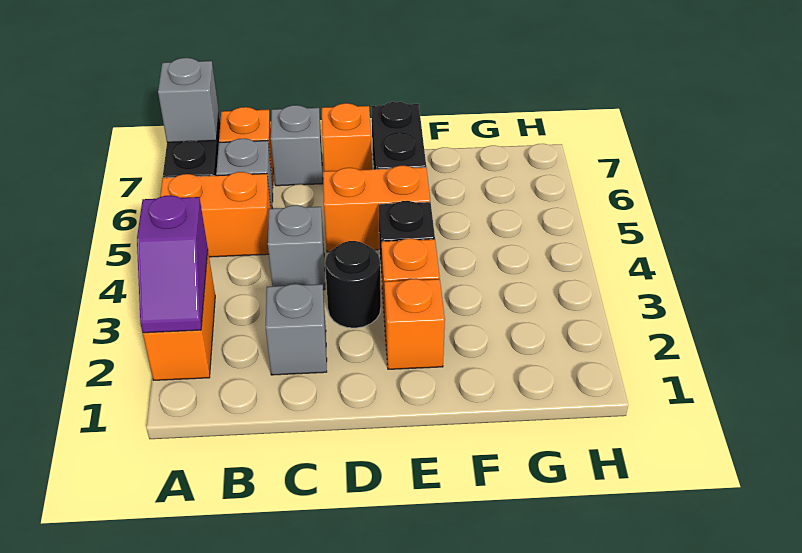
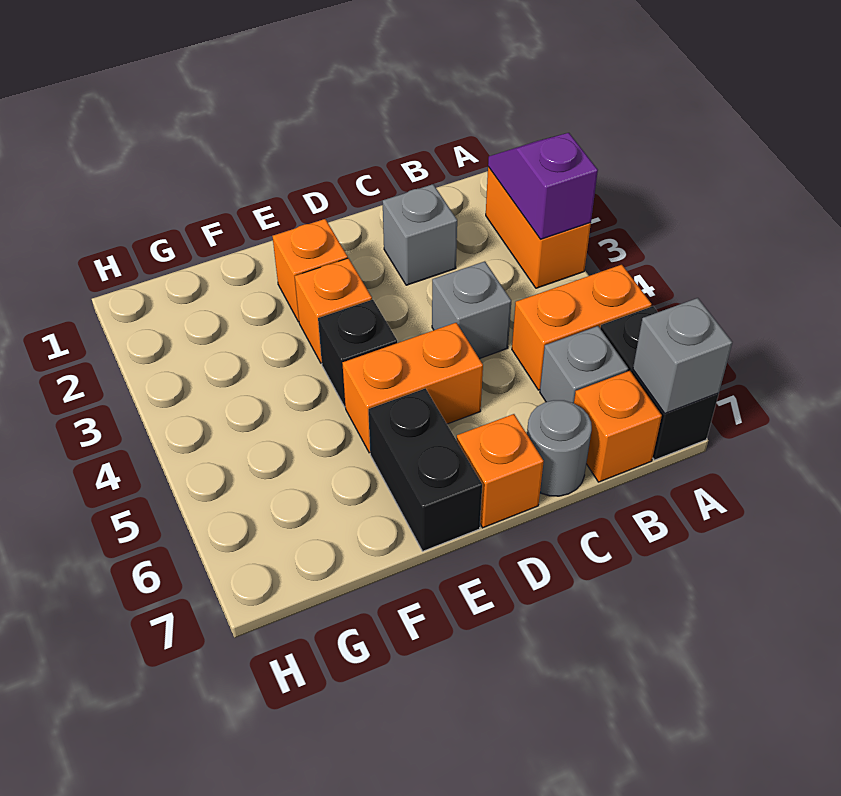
grey 1x1 brick [271,105,323,186] -> grey 1x1 round brick [527,400,592,496]
black 1x1 round brick [325,241,381,328] -> none

